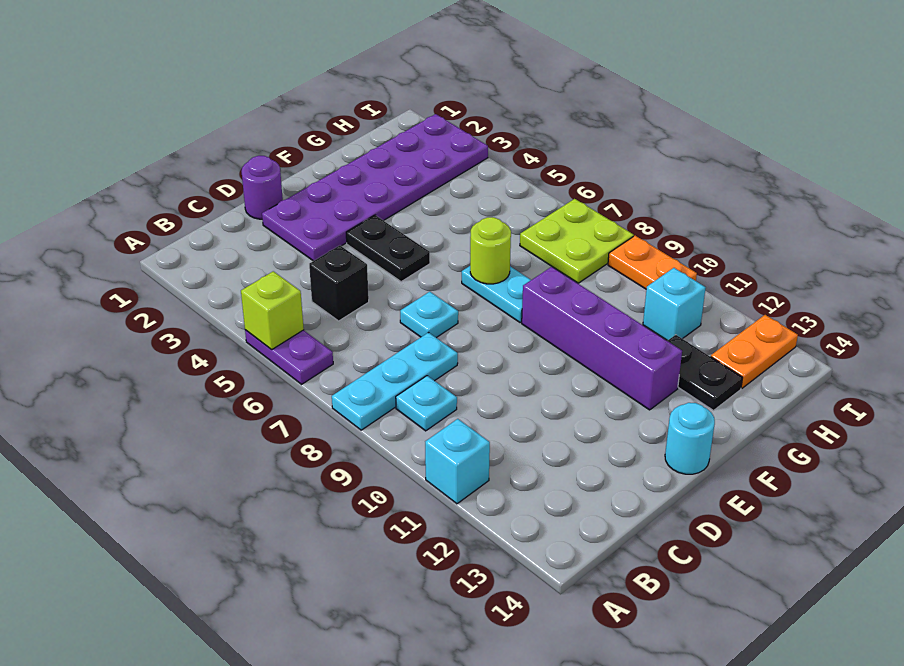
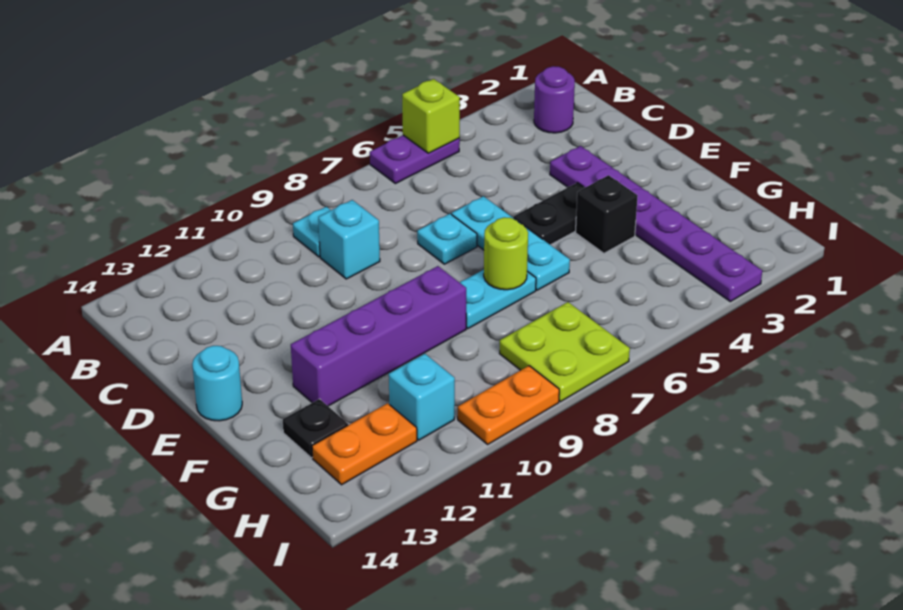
cyan 1x3 plate [332,332,458,430] -> cyan 1x3 plate moved to [452,196,570,290]
cyan 1x1 brick [425,419,490,504] -> cyan 1x1 brick moved to [318,200,380,279]
black 1x1 brick [309,245,369,321] -> black 1x1 brick moved to [575,175,638,253]
purple 1x1 round brick [242,156,283,219] -> purple 1x1 round brick moved to [534,66,575,133]
purple 2x6 plate [262,114,488,261] -> purple 1x6 plate [550,146,762,302]
black 1x2 plate [668,335,743,410] -> black 1x1 plate [283,399,348,458]
orange 1x2 plate [711,315,798,388] -> orange 1x2 plate turned to [312,403,417,485]

